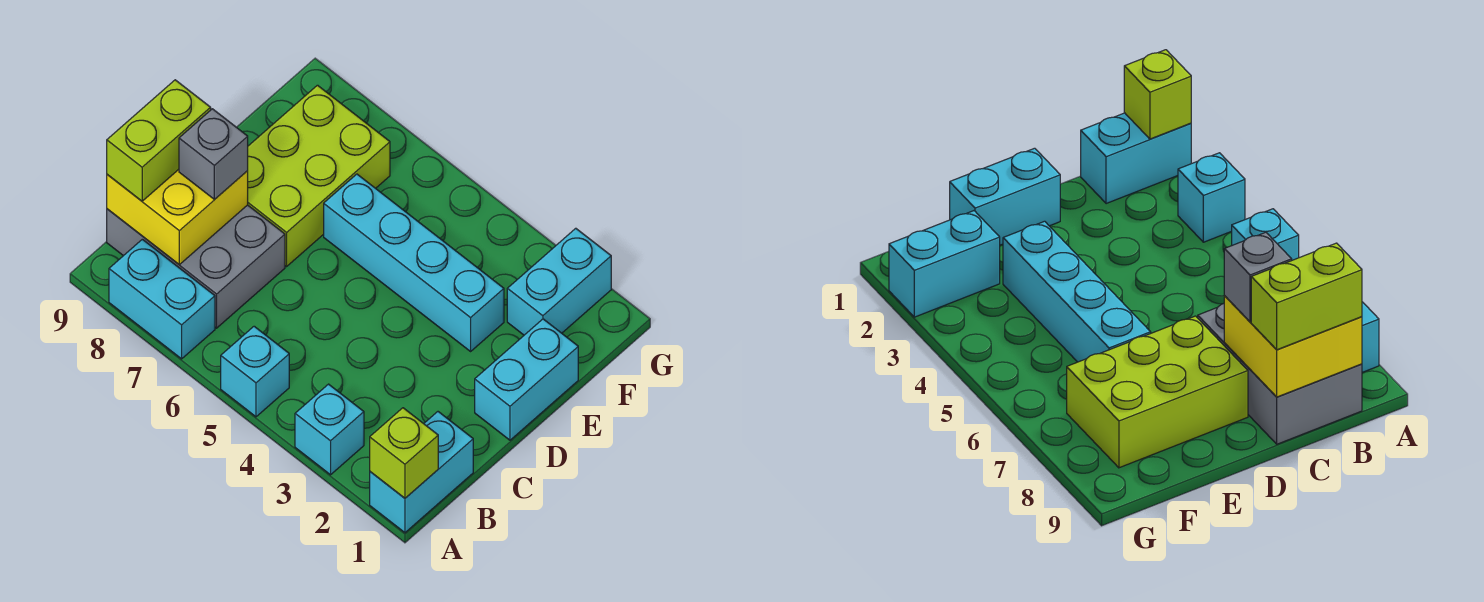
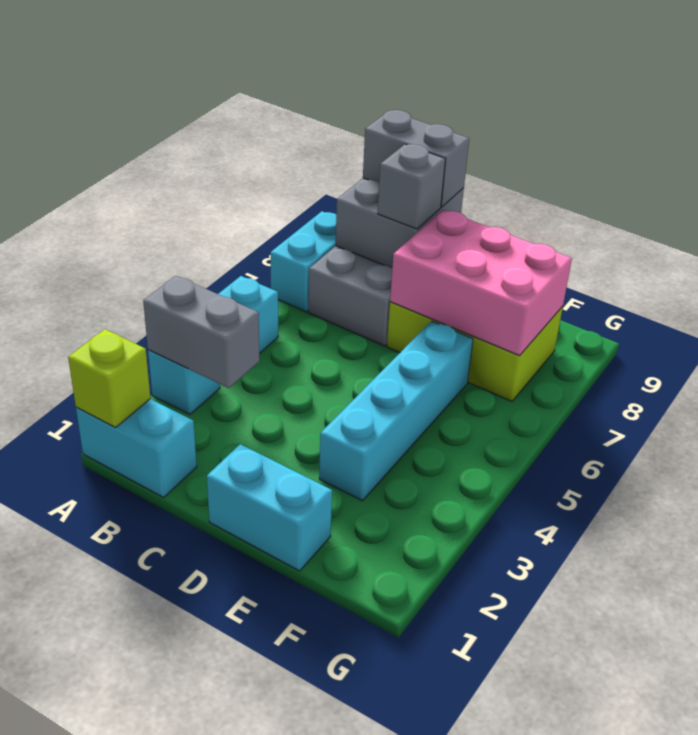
none -> grey 1x2 brick [143,276,260,388]
yellow 2x2 brick [107,170,248,265] -> grey 2x2 brick [335,178,464,268]
lime 1x2 brick [107,80,211,201] -> grey 1x2 brick [363,110,469,207]
none -> pink 2x3 brick [390,210,572,356]
cyan 1x2 brick [507,228,611,335] -> none

